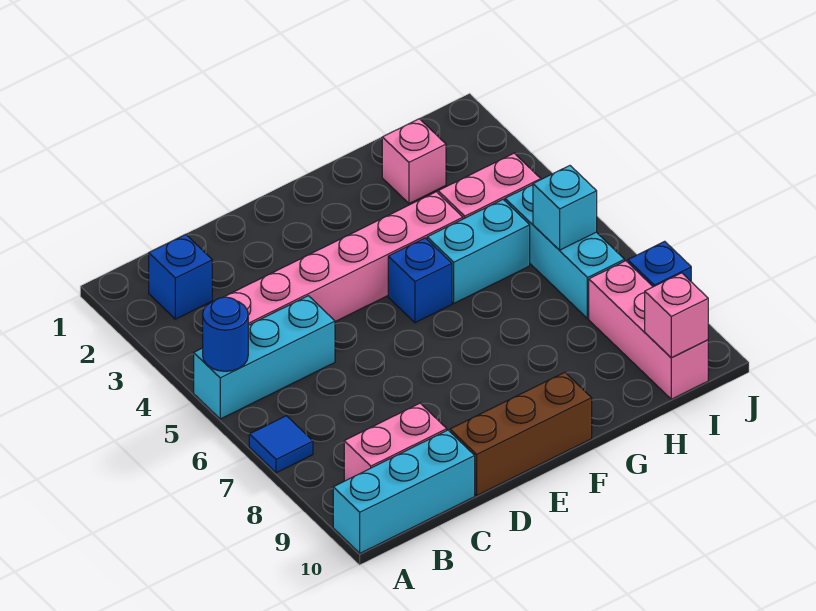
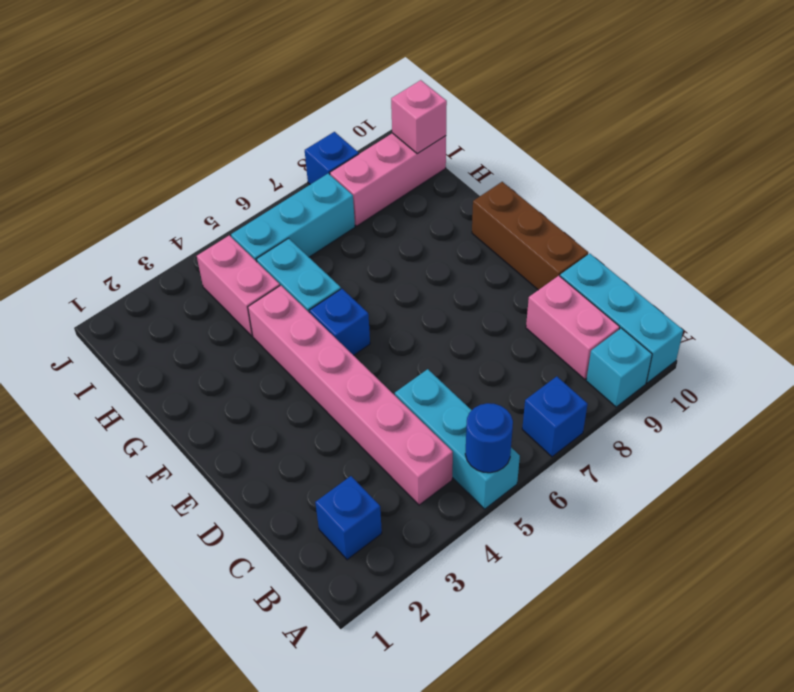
blue 1x1 tile [249,416,313,473] -> blue 1x1 brick [522,376,588,457]
pink 1x1 brick [382,119,446,203] -> none
cyan 1x1 brick [533,166,597,250] -> cyan 1x1 brick moved to [586,328,652,407]

